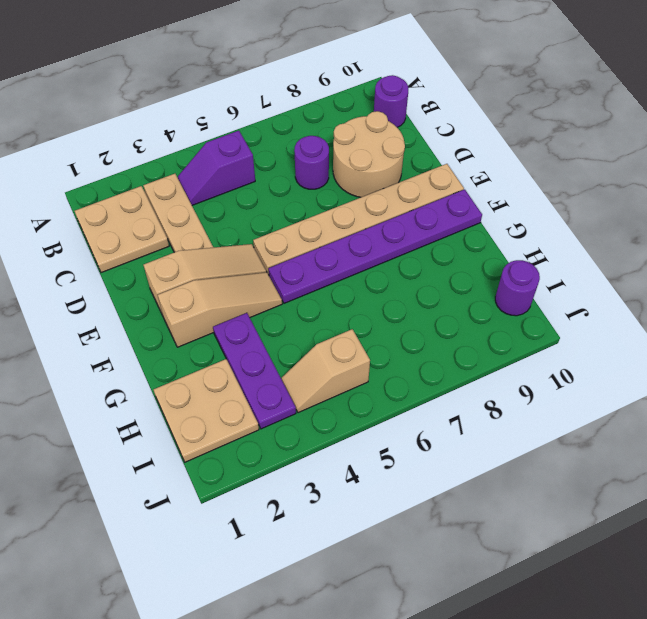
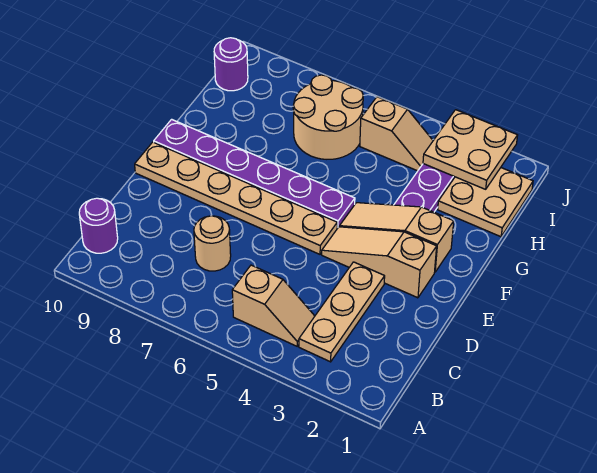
tan 2x2 plate [75,186,169,273] -> tan 2x2 plate moved to [423,110,518,189]
purple 1x2 slope [178,131,255,205] -> tan 1x2 slope [232,265,315,346]
purple 1x1 round brick [294,136,329,189] -> tan 1x1 round brick [194,216,231,271]
tan 2x2 round brick [333,111,405,197] -> tan 2x2 round brick moved to [293,75,363,159]

